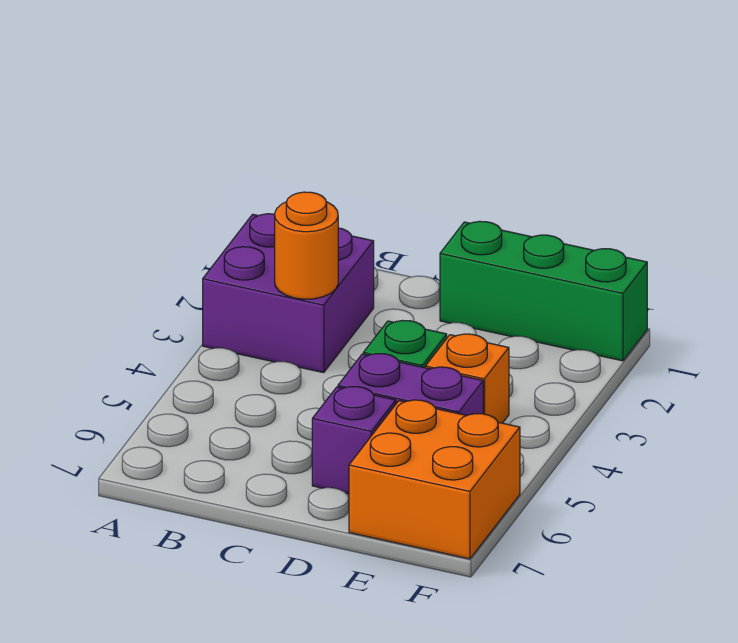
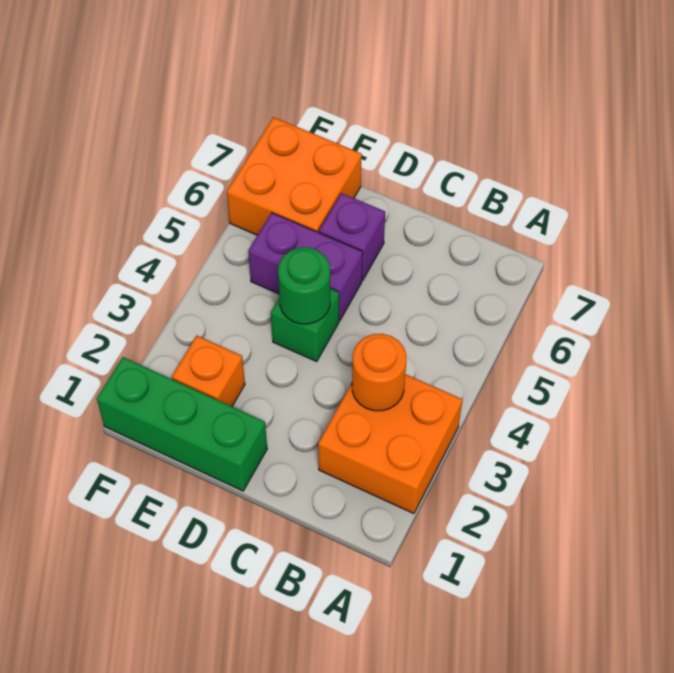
purple 2x2 brick [203,214,374,373] -> orange 2x2 brick [318,374,462,514]
none -> green 1x1 round brick [278,247,330,324]
orange 1x1 brick [425,334,509,423] -> orange 1x1 brick moved to [172,336,245,406]

